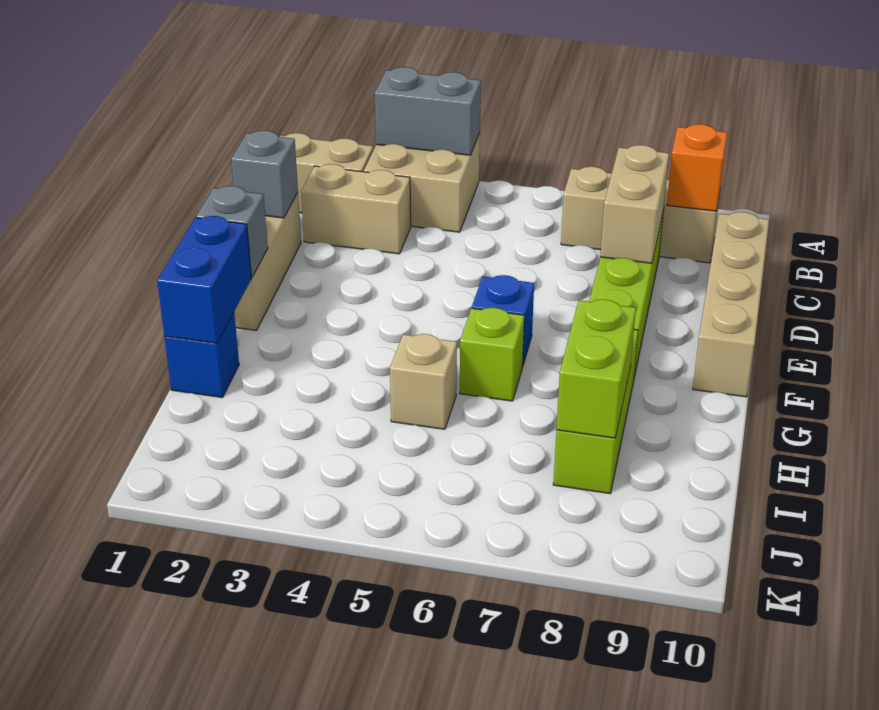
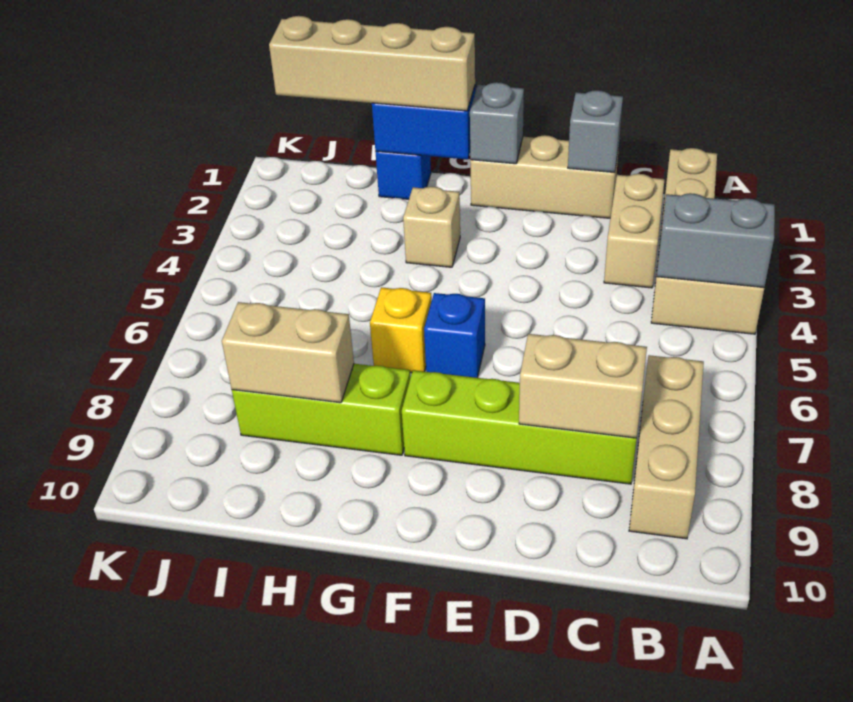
grey 1x2 brick [375,67,481,155] -> grey 1x2 brick turned to [657,193,775,288]
orange 1x1 brick [667,124,727,211] -> none
tan 1x4 brick [693,212,769,397] -> tan 1x4 brick moved to [269,16,475,111]
lime 1x1 brick [460,308,524,401] -> yellow 1x1 brick [370,287,432,373]
tan 1x1 brick [390,334,457,429] -> tan 1x1 brick moved to [403,187,460,267]
lime 1x2 brick [556,299,636,438] -> tan 1x2 brick [222,302,354,403]

